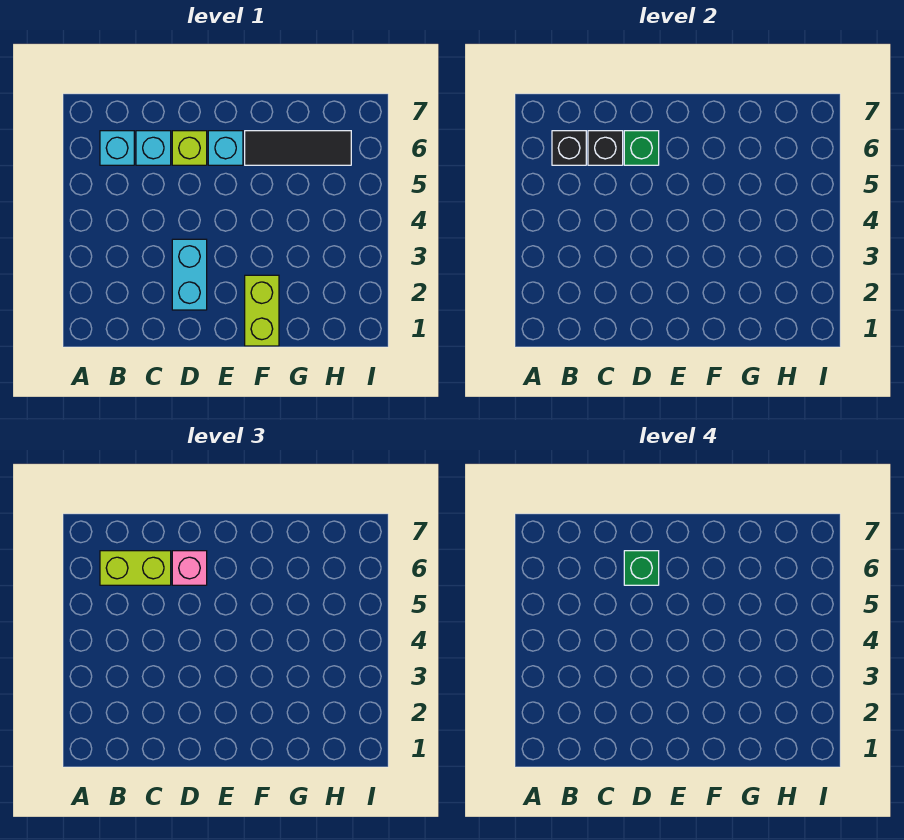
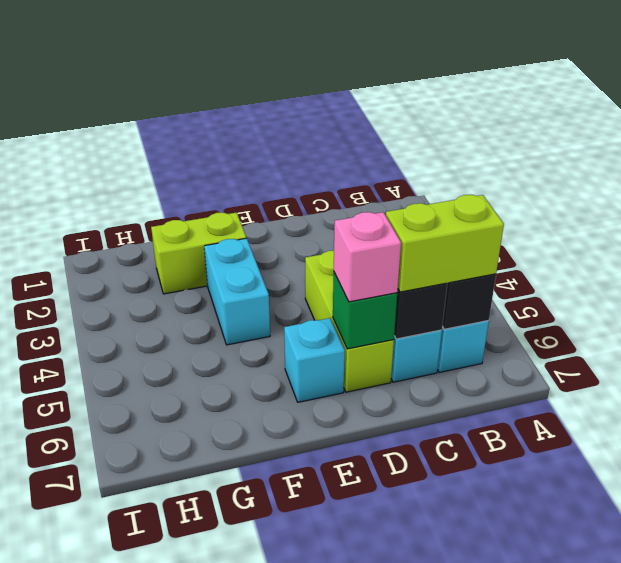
cyan 1x2 brick [172,239,207,310] -> cyan 1x2 brick moved to [204,238,270,345]
lime 1x1 brick [172,131,207,165] -> lime 1x3 brick [305,251,394,392]
green 1x1 brick [624,551,659,585] -> none
lime 1x2 brick [245,275,279,346] -> lime 1x2 brick turned to [151,213,246,294]
black 1x3 tile [245,131,351,165] -> none

